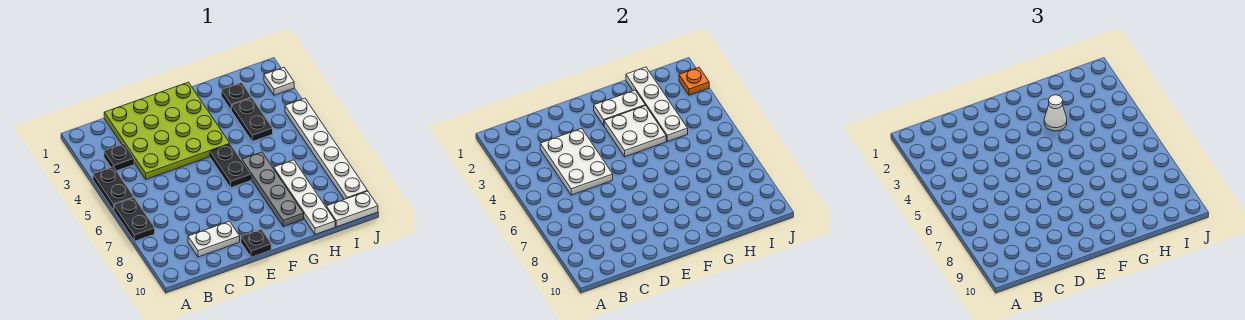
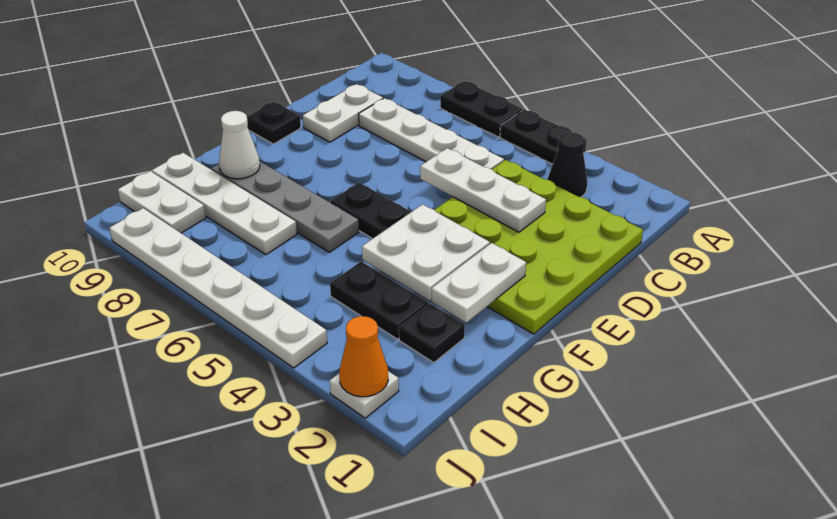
black 1x1 plate [104,144,134,171] -> black 1x1 cone [547,132,587,197]
white 2x3 plate [540,128,613,195] -> white 1x3 plate [420,148,546,232]
white 1x1 cone [1044,95,1067,131] -> white 1x1 cone moved to [219,111,260,179]
white 1x4 plate [626,67,688,141] -> white 1x4 plate moved to [359,98,504,169]
white 1x2 plate [326,191,378,227] -> white 1x2 plate turned to [118,171,206,233]
orange 1x1 plate [679,67,709,95] -> orange 1x1 cone [339,316,388,397]

